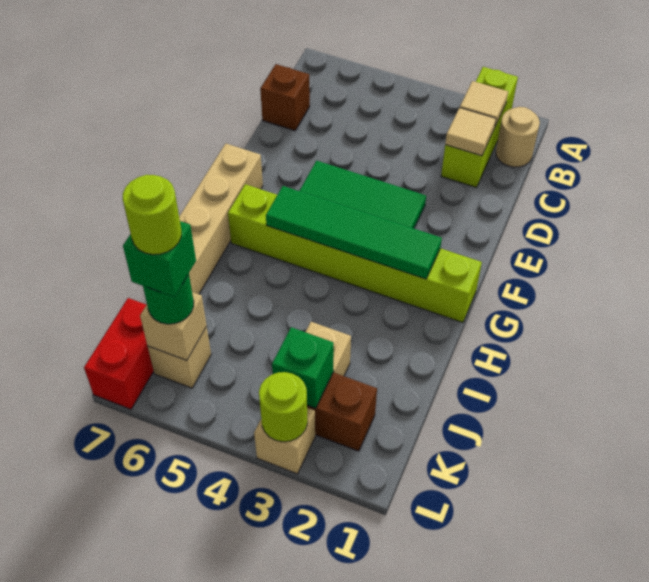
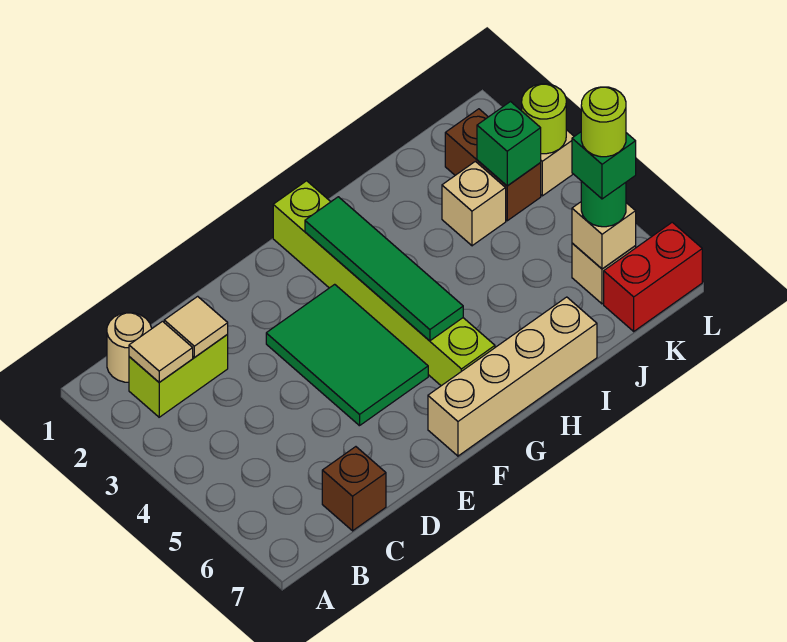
lime 1x3 brick [441,67,518,188] -> lime 1x2 brick [129,335,228,417]

